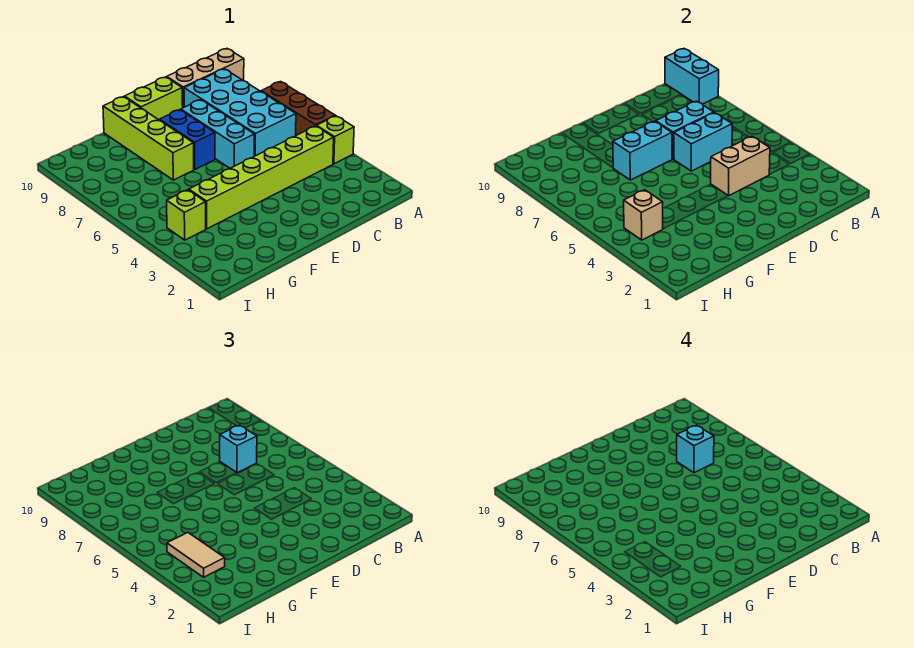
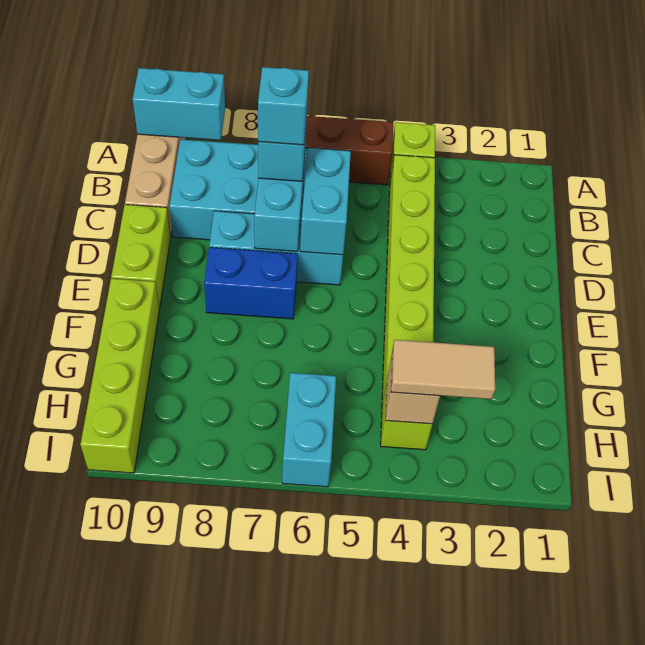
tan 1x2 brick [711,136,770,196] -> none
cyan 1x2 brick [613,121,672,180] -> cyan 1x2 brick moved to [282,373,336,487]
lime 1x4 brick [103,97,194,180] -> lime 1x4 brick turned to [80,278,159,473]

